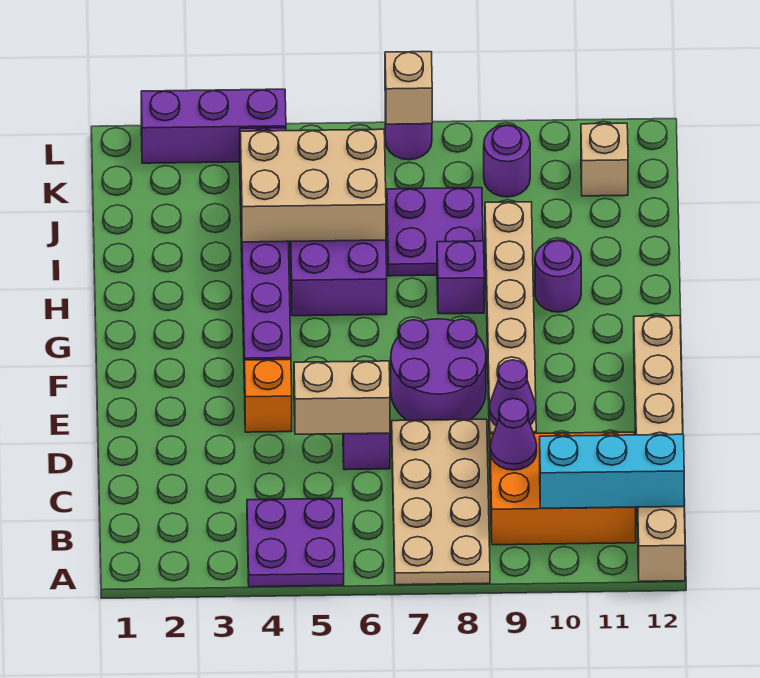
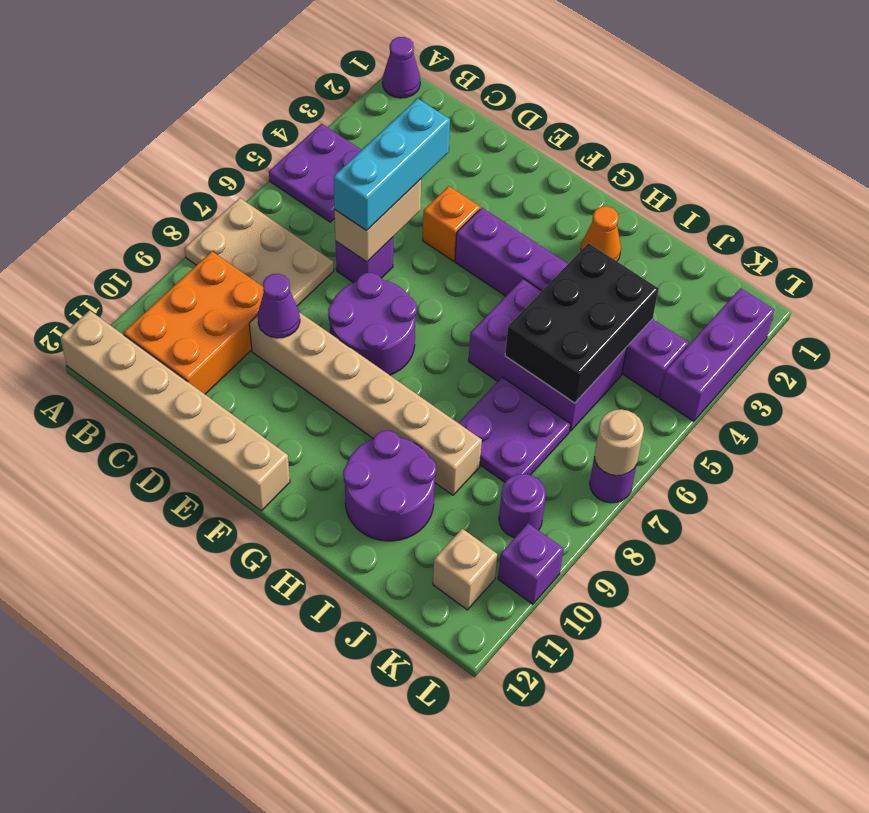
tan 2x4 plate [392,419,490,585] -> tan 2x3 plate [184,198,334,306]
cyan 1x3 brick [540,434,684,508] -> cyan 1x3 brick moved to [333,98,450,231]
purple 1x1 cone [490,399,537,470] -> purple 1x1 cone moved to [383,37,420,98]
none -> orange 1x1 cone [581,206,621,261]
purple 1x1 brick [437,241,484,314] -> purple 1x1 brick moved to [498,523,563,604]
purple 1x1 round brick [535,240,581,312] -> purple 2x2 round brick [343,431,436,541]
tan 2x3 brick [240,129,386,242] -> black 2x3 brick [505,243,659,403]
tan 1x1 brick [385,52,432,124] -> tan 1x1 round brick [594,409,644,476]

